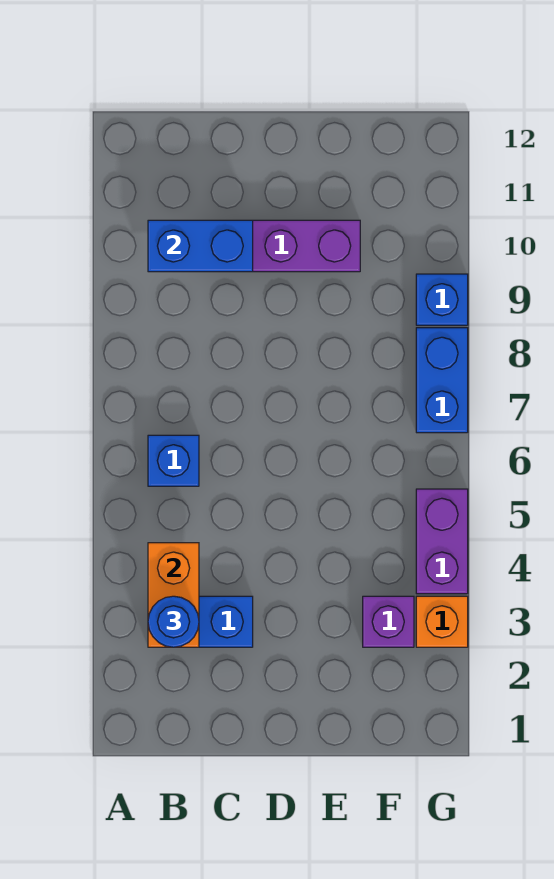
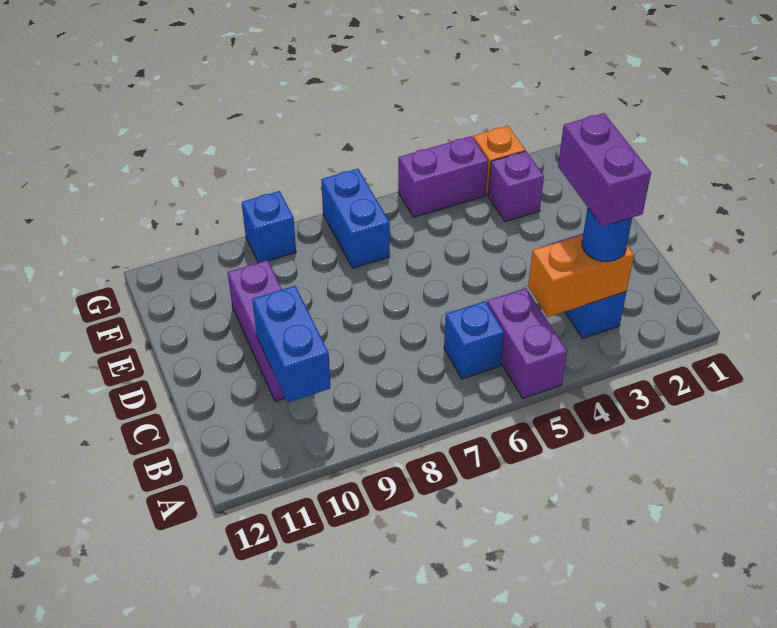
none -> purple 1x2 brick [487,288,567,398]
none -> purple 1x2 brick [558,113,651,227]
blue 1x2 brick [416,328,468,433] -> blue 1x2 brick turned to [321,169,390,268]

